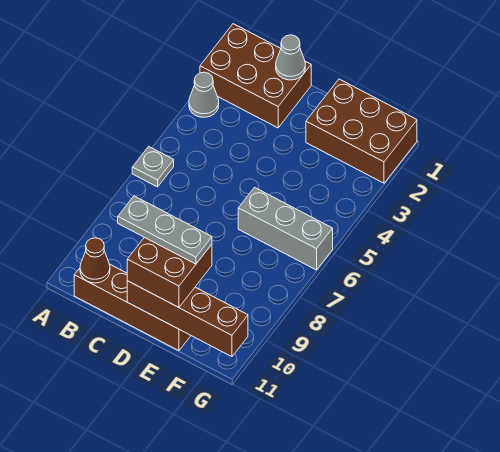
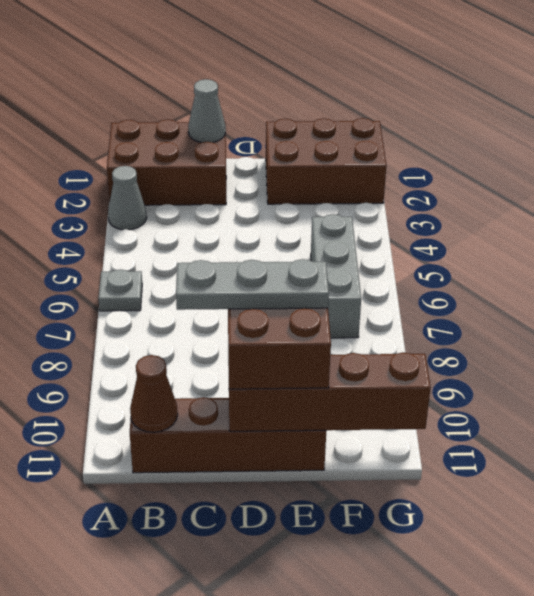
grey 1x3 brick [238,187,333,270] -> grey 1x3 brick turned to [311,214,361,338]

